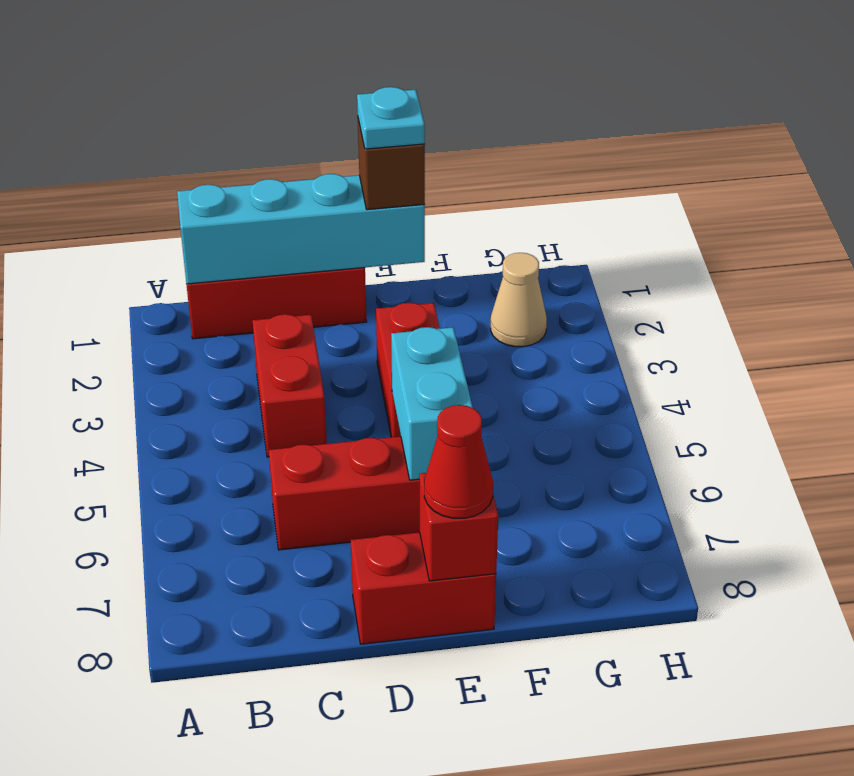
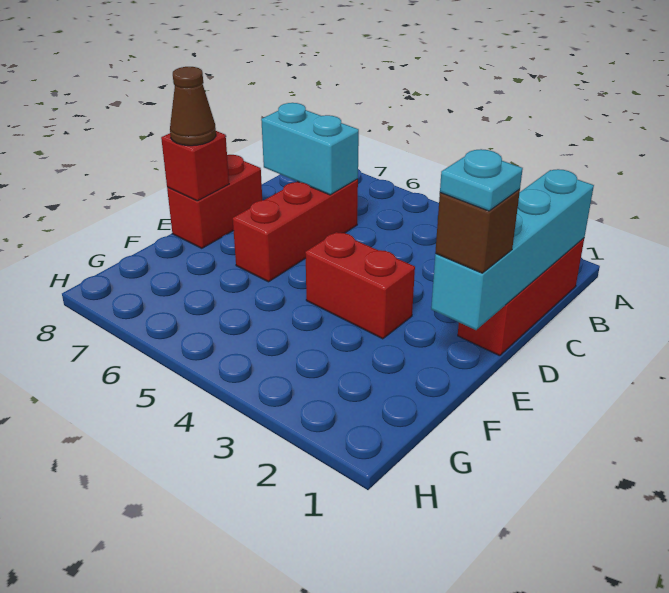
red 1x2 brick [253,314,327,457] -> none
cyan 1x2 brick [391,327,473,480] -> cyan 1x2 brick moved to [261,103,359,195]
red 1x1 cone [424,405,493,518] -> brown 1x1 cone [170,67,216,146]
tan 1x1 cone [491,253,547,347] -> none

